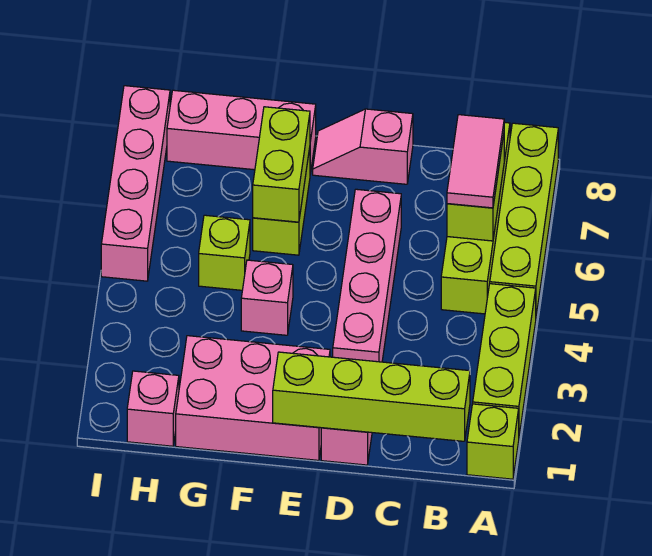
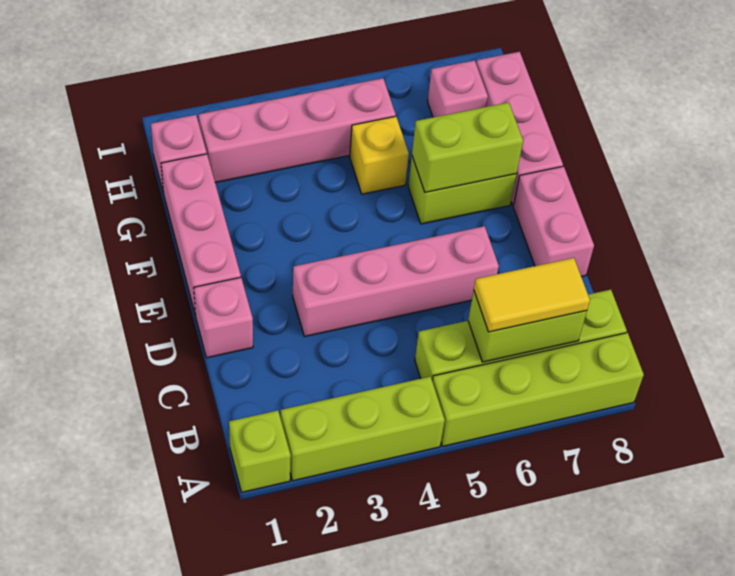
lime 1x4 brick [273,352,470,441] -> none
pink 1x2 tile [447,115,504,208] -> yellow 1x2 tile [474,258,590,332]
pink 1x2 slope [313,109,413,184] -> pink 1x2 brick [513,166,594,277]
pink 2x3 brick [176,336,330,460] -> pink 1x3 brick [161,154,241,315]
pink 1x1 brick [241,260,293,335] -> pink 1x1 brick moved to [428,60,488,117]
lime 1x1 brick [199,215,250,290] -> yellow 1x1 brick [350,116,409,194]
pink 1x4 brick [101,86,170,281] -> pink 1x4 brick moved to [199,78,396,183]

